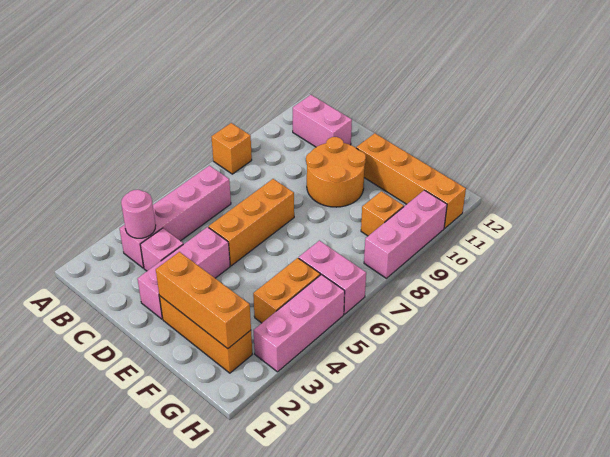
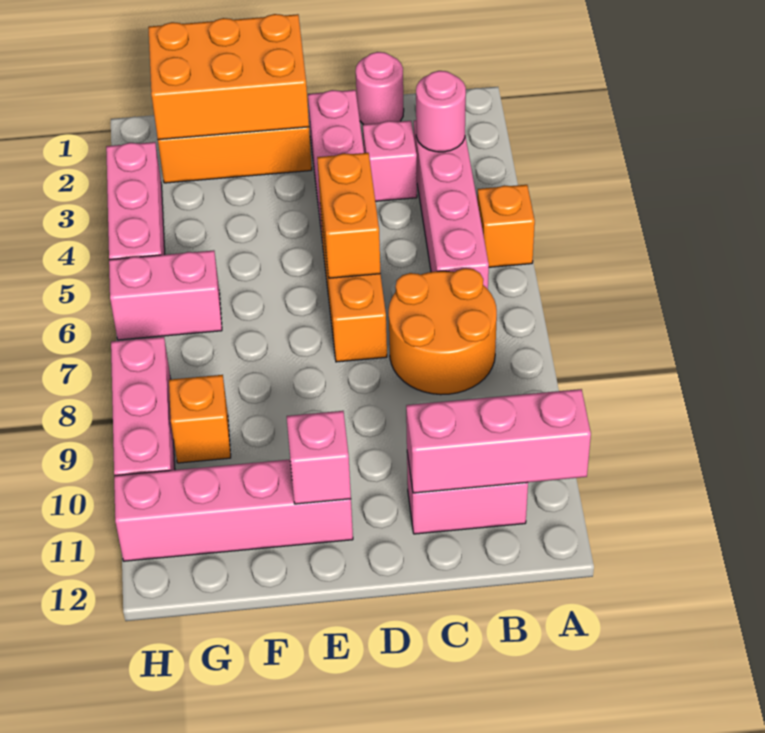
orange 1x1 brick [211,123,252,174] -> orange 1x1 brick moved to [477,185,535,267]
none -> pink 1x3 brick [406,389,591,493]
none -> pink 1x1 round brick [356,52,404,125]
orange 2x2 round brick [306,137,366,207] -> orange 2x2 round brick moved to [389,268,497,395]
orange 1x3 brick [156,252,251,349] -> orange 2x3 brick [148,14,309,140]
orange 1x4 brick [356,133,466,228] -> pink 1x4 brick [114,459,353,561]
none -> pink 1x1 brick [287,411,351,504]
orange 1x2 brick [253,258,320,323] -> orange 1x2 brick moved to [317,153,380,278]

